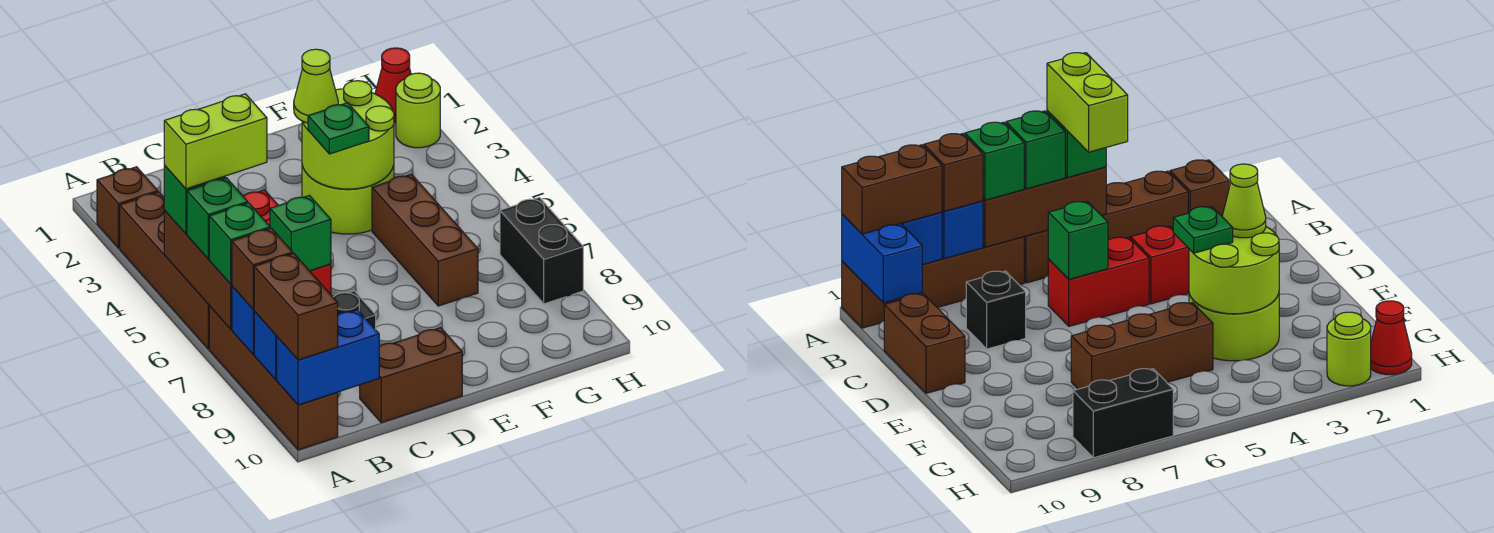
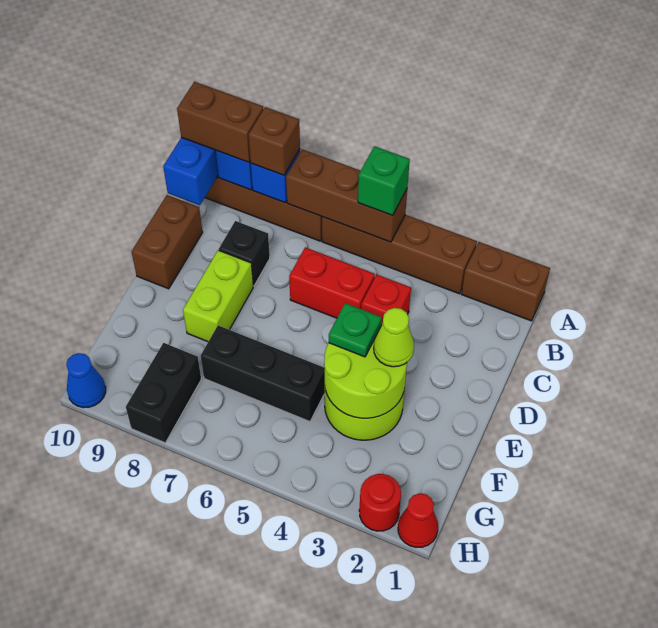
brown 1x1 brick [97,167,158,248] -> brown 1x2 brick [462,242,550,321]
lime 1x2 brick [164,94,267,189] -> lime 1x2 brick moved to [183,250,253,342]
green 1x1 brick [187,178,248,259] -> none
green 1x1 brick [209,203,270,284] -> none
green 1x1 brick [270,195,331,271] -> none
brown 1x3 brick [372,174,478,306] -> black 1x3 brick [201,325,325,422]
lime 1x1 round brick [396,73,440,148] -> red 1x1 round brick [359,474,401,531]
black 1x2 brick [500,197,583,304] -> black 1x2 brick turned to [126,343,201,443]
none -> blue 1x1 cone [66,353,106,408]

